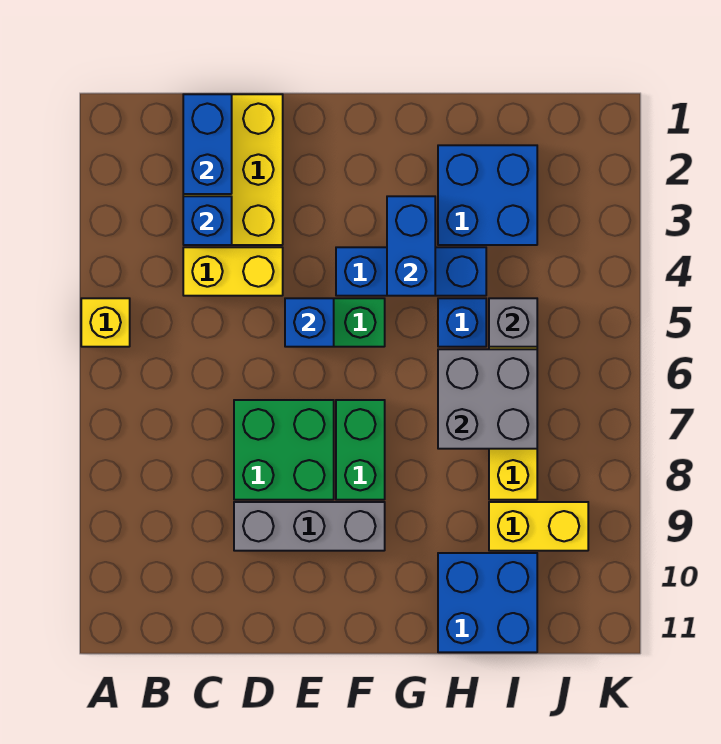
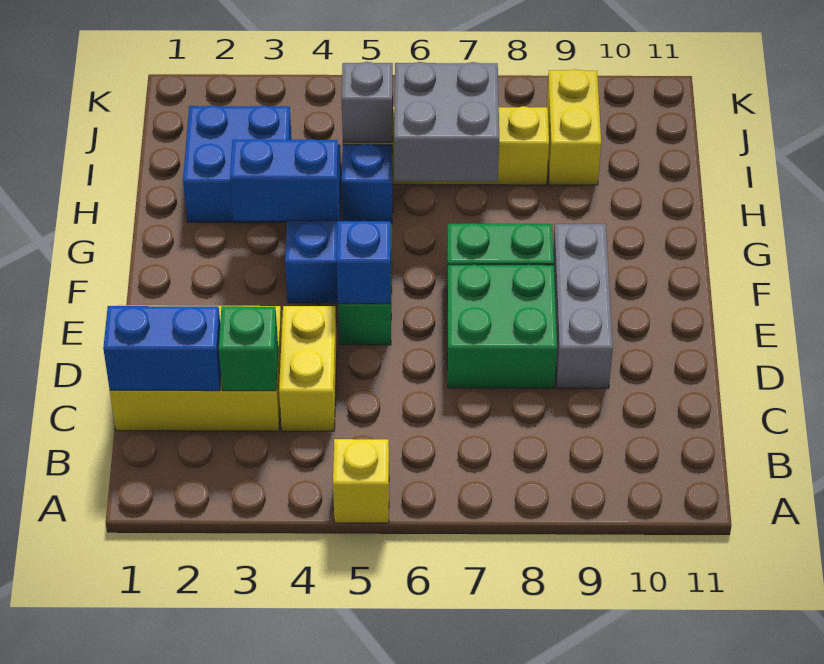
blue 1x1 brick [183,196,232,245] -> green 1x1 brick [219,306,278,391]
blue 2x2 brick [438,553,537,652] -> none

